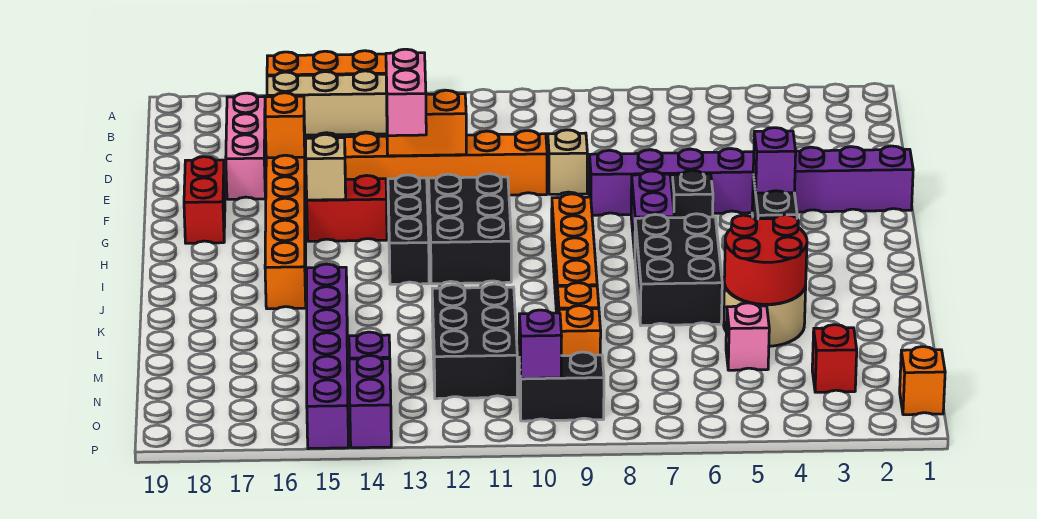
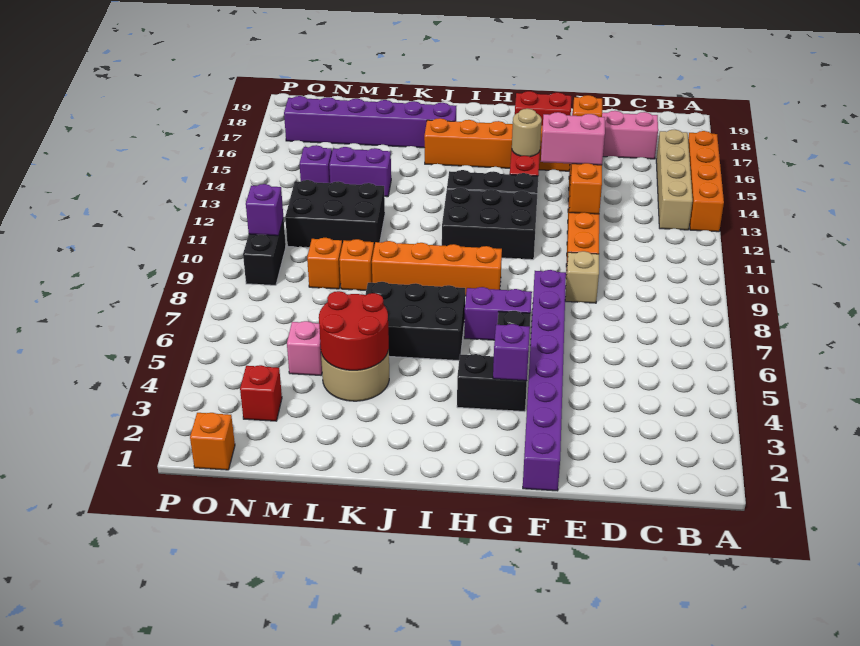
tan 1x1 brick [306,134,346,200] -> tan 1x1 round brick [512,109,542,157]
purple 1x6 brick [307,264,349,449] -> purple 1x6 brick moved to [284,96,456,148]
purple 1x2 brick [349,356,391,448] -> purple 1x2 brick moved to [329,147,391,197]

